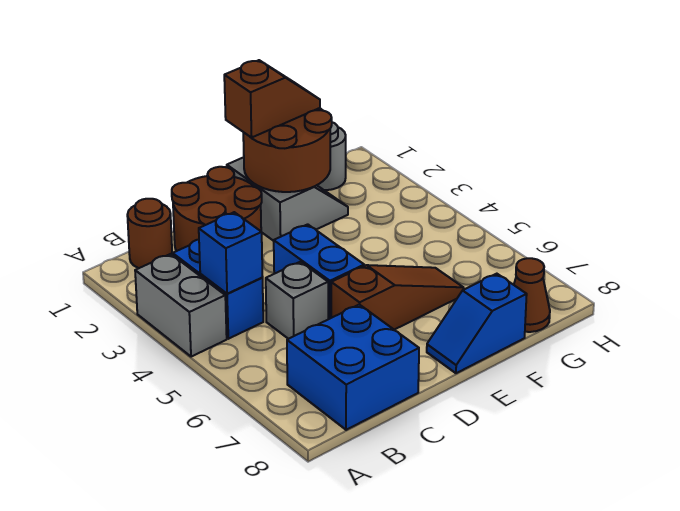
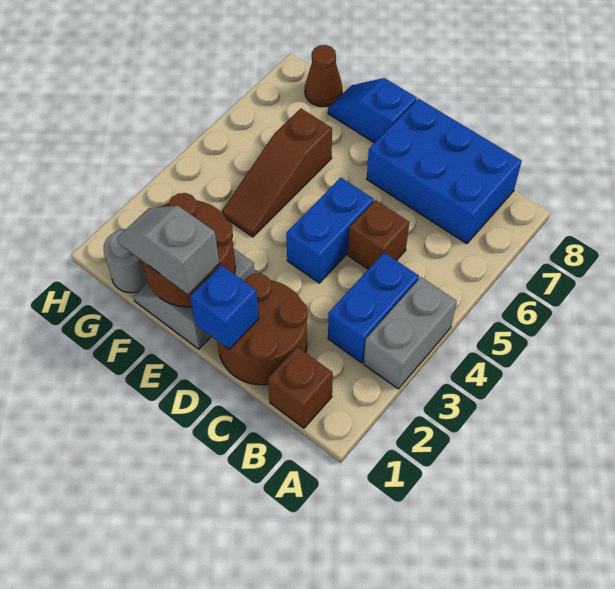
brown 1x1 round brick [127,199,172,268] -> brown 1x1 brick [268,347,333,428]
blue 1x1 brick [199,212,263,294] -> blue 1x1 brick moved to [190,265,259,349]
blue 2x2 brick [287,304,419,430] -> blue 2x3 brick [367,99,522,244]
grey 1x1 brick [266,262,328,339] -> brown 1x1 brick [348,200,409,269]
brown 1x3 slope [331,265,464,330] -> brown 1x3 slope turned to [222,109,332,237]
brown 1x2 slope [224,60,320,138] -> grey 1x2 slope [117,206,219,294]
blue 1x2 slope [427,274,527,373] -> blue 1x2 slope turned to [328,78,417,143]

